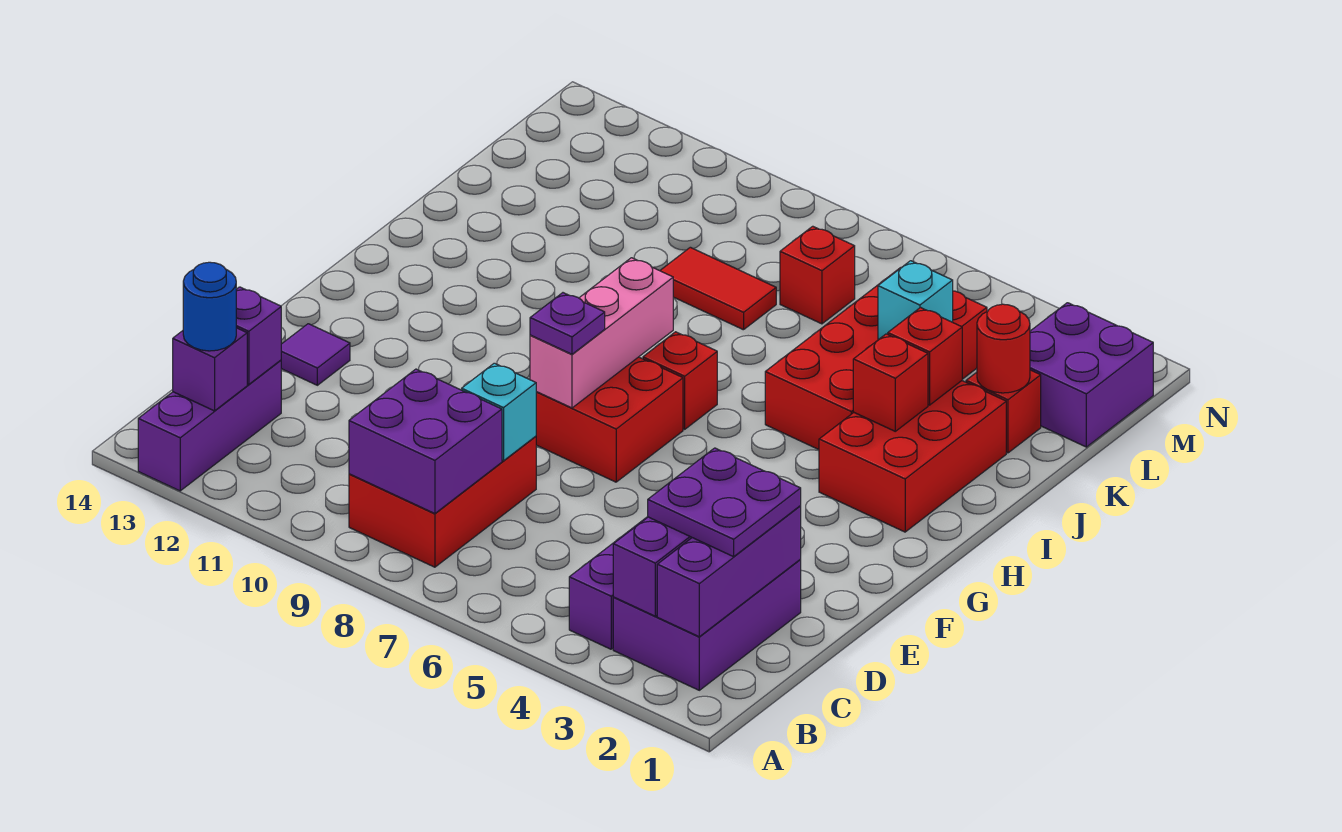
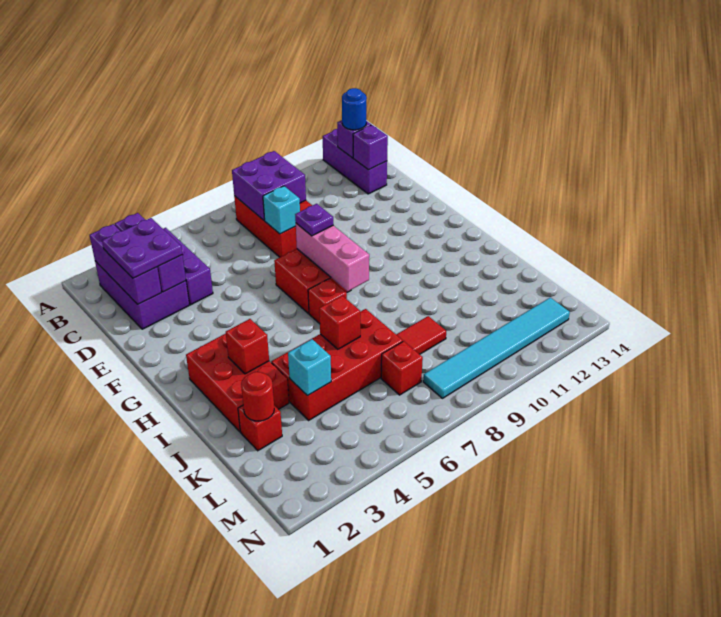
purple 1x1 tile [281,324,350,385] -> none
red 2x4 brick [765,268,987,450] -> red 2x4 brick turned to [271,309,403,420]
red 1x1 brick [888,308,962,405] -> red 1x1 brick moved to [319,296,360,349]
purple 2x2 brick [1030,303,1153,447] -> none
none -> cyan 1x6 tile [423,298,570,398]

